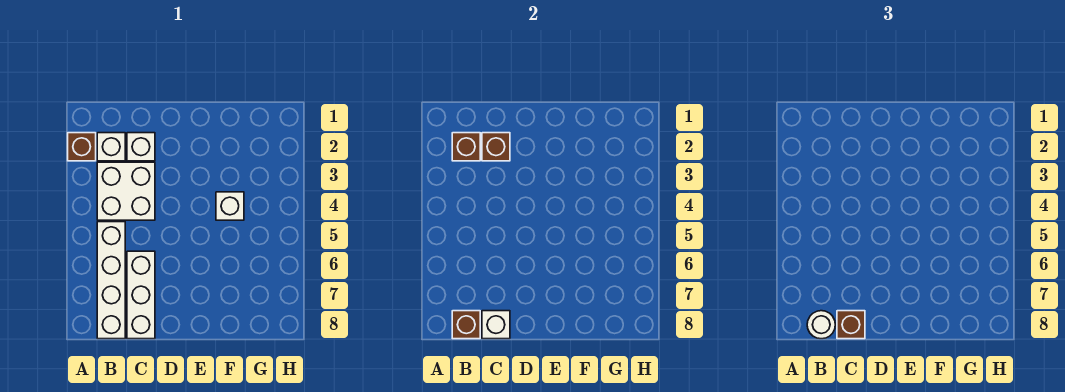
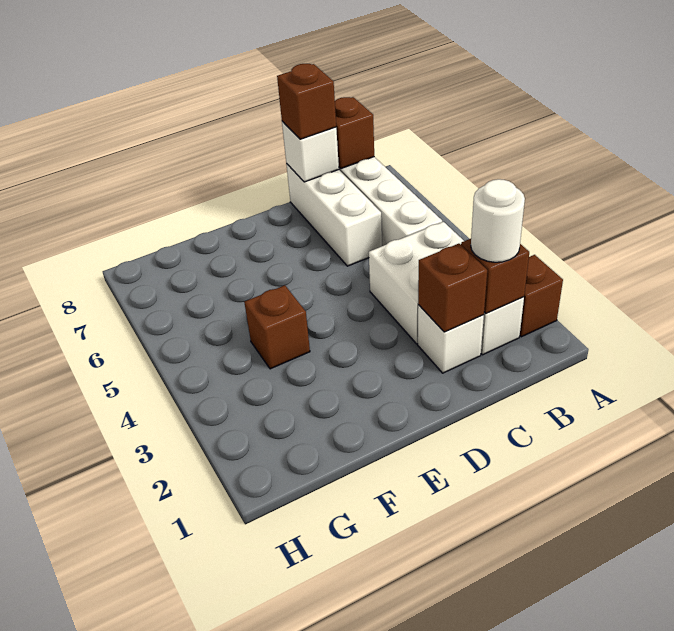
white 1x1 round brick [807,311,835,339] -> white 1x1 round brick moved to [471,179,525,262]
white 1x1 brick [216,192,244,220] -> brown 1x1 brick [244,285,310,369]

